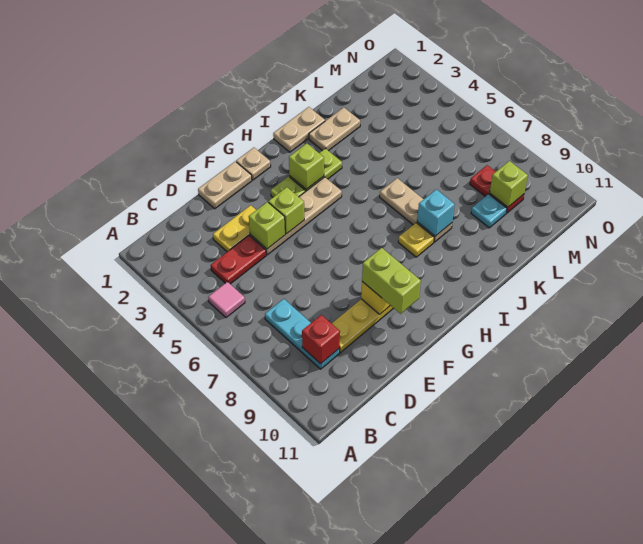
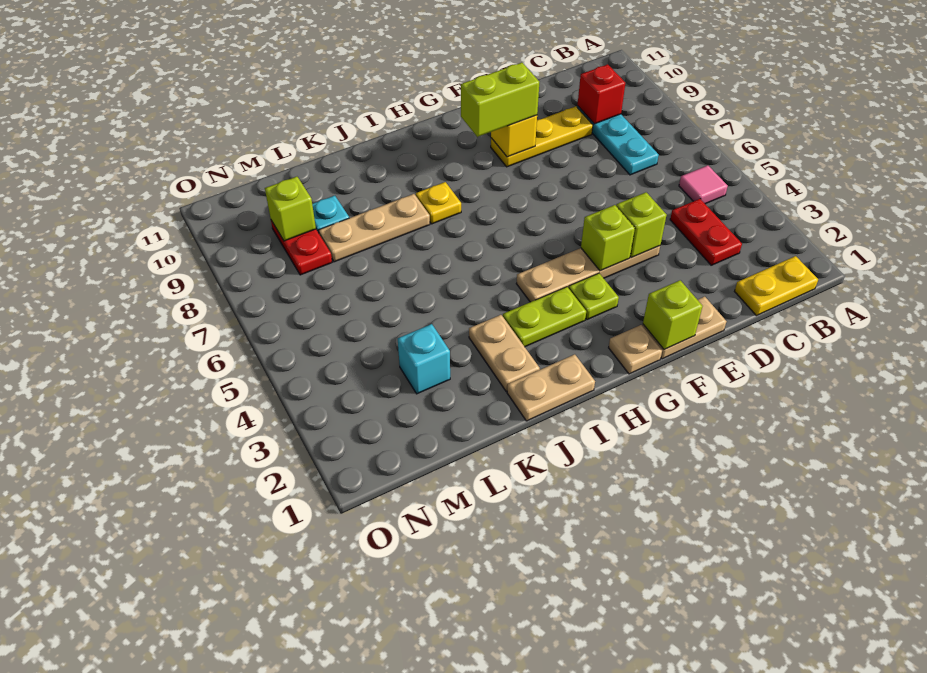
red 1x2 plate [211,236,266,284] -> red 1x2 plate turned to [670,199,742,265]
yellow 1x2 plate [213,205,256,252] -> yellow 1x2 plate moved to [735,256,818,316]
lime 1x2 brick [362,248,421,314] -> lime 1x2 brick turned to [461,63,539,137]
lime 1x1 brick [289,143,324,189] -> lime 1x1 brick moved to [643,280,703,350]
tan 1x2 plate [309,107,360,151] -> tan 1x2 plate turned to [469,315,540,391]
tan 1x3 plate [380,178,452,242] -> tan 1x3 plate turned to [319,194,430,262]
cyan 1x1 brick [417,189,455,236] -> cyan 1x1 brick moved to [398,324,450,394]

